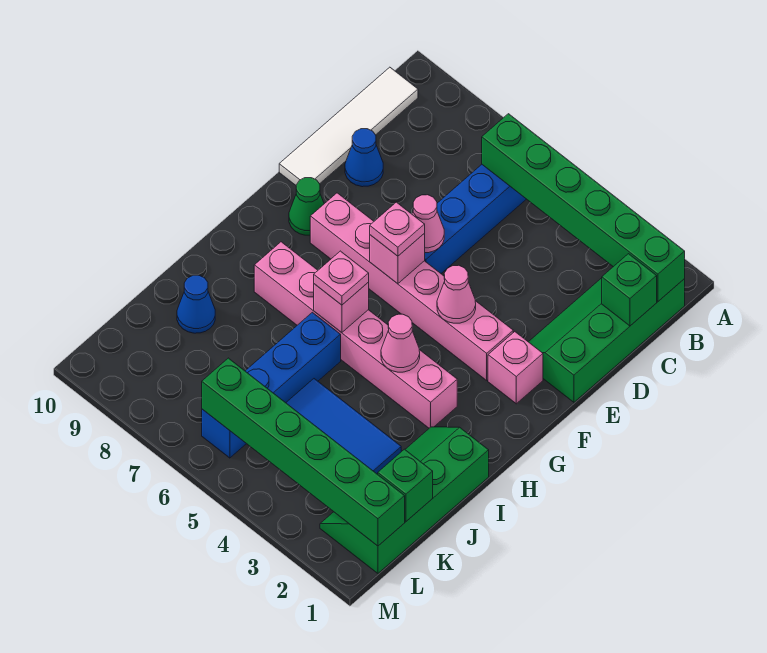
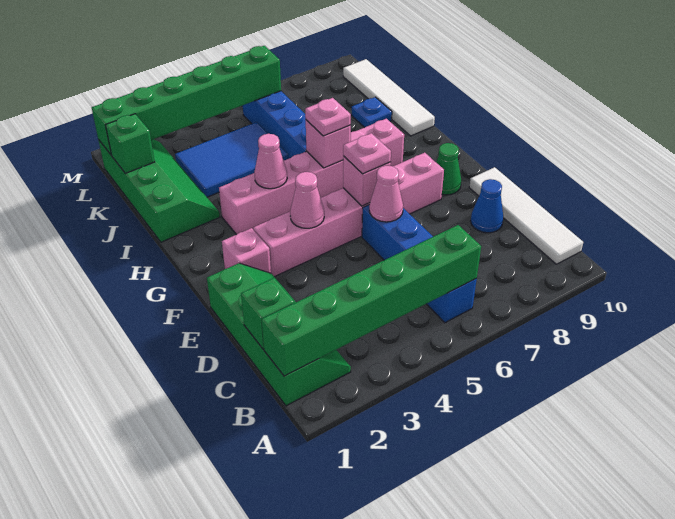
none -> white 1x4 tile [343,59,435,136]
blue 1x1 cone [177,275,215,333] -> blue 1x1 plate [352,97,392,128]

